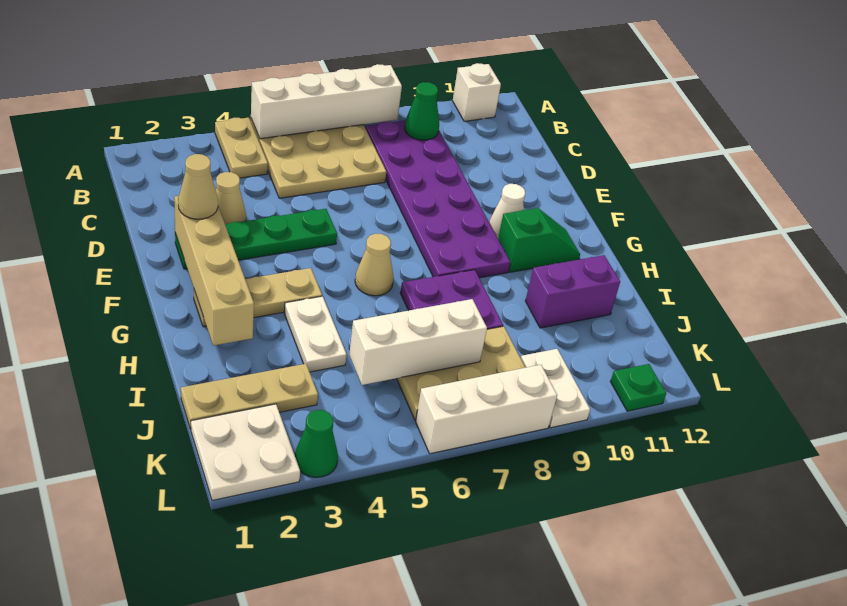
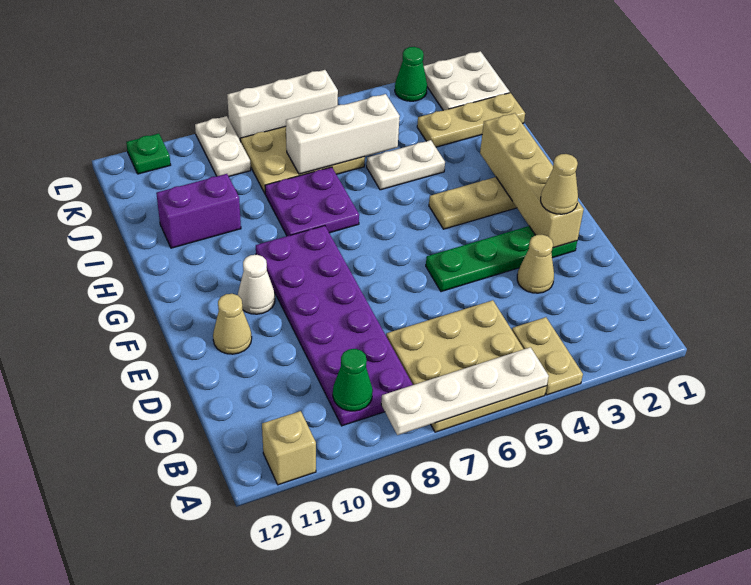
white 1x4 brick [251,64,402,139] -> white 1x4 plate [381,347,549,435]
white 1x1 brick [453,63,501,121] -> tan 1x1 brick [262,411,316,485]
tan 1x1 cone [355,234,394,296] -> tan 1x1 cone moved to [213,294,252,354]
green 1x2 slope [498,208,580,272] -> none
white 1x2 plate [284,296,347,372] -> white 1x2 plate turned to [367,140,445,190]

